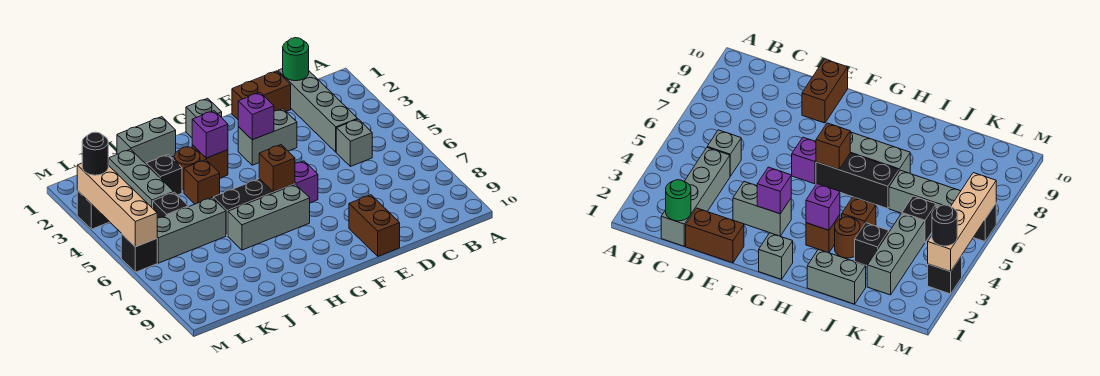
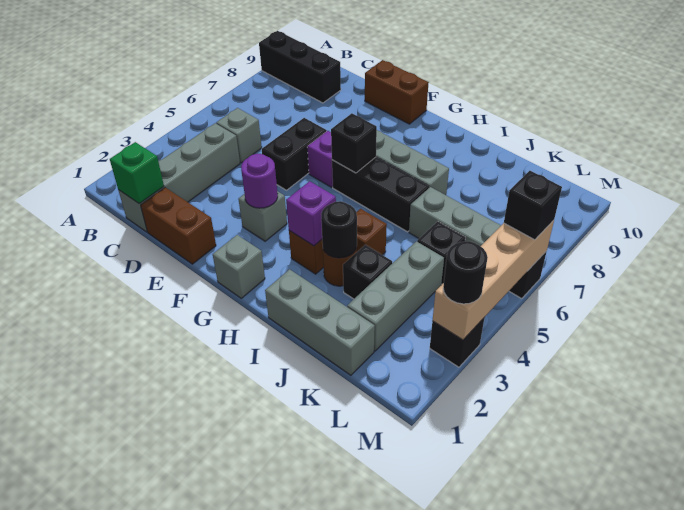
none -> black 1x3 brick [259,31,341,103]
green 1x1 round brick [283,38,309,81] -> green 1x1 brick [110,142,164,204]
grey 1x2 brick [238,109,297,165] -> grey 1x1 brick [239,191,287,241]
none -> black 1x2 brick [262,118,327,190]
brown 1x2 brick [349,195,400,256] -> brown 1x2 brick turned to [365,60,429,124]
purple 1x1 brick [238,92,274,140] -> purple 1x1 round brick [241,154,278,208]
brown 1x1 brick [259,145,295,192] -> black 1x1 brick [331,113,377,173]
grey 1x2 brick [117,117,176,164] -> grey 1x3 brick [265,269,375,375]
none -> black 1x1 round brick [321,201,357,258]
none -> black 1x1 brick [504,171,562,240]

